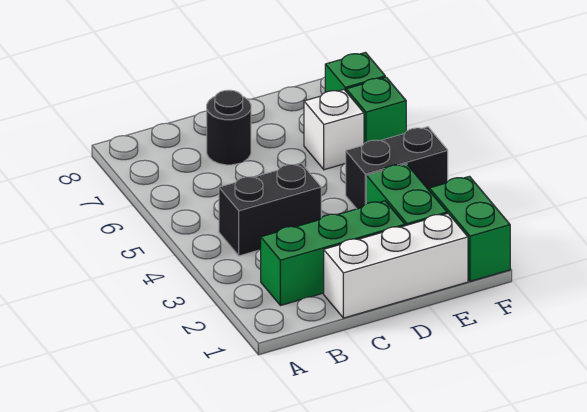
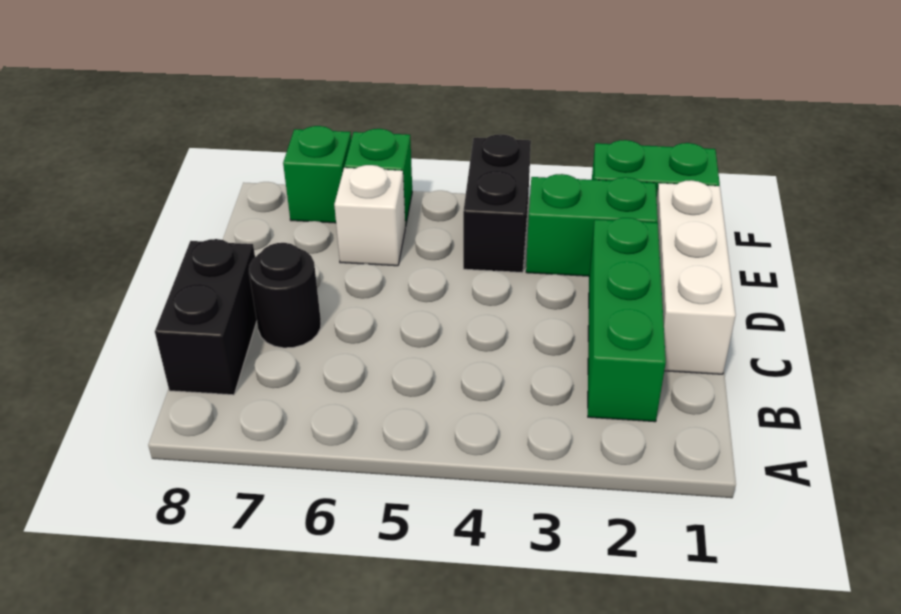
black 1x2 brick [219,164,321,256] -> black 1x2 brick moved to [155,239,257,395]

